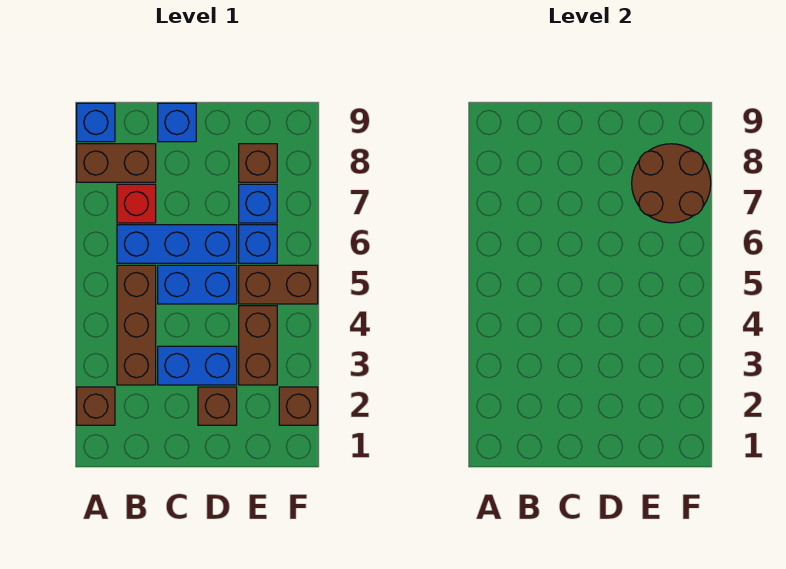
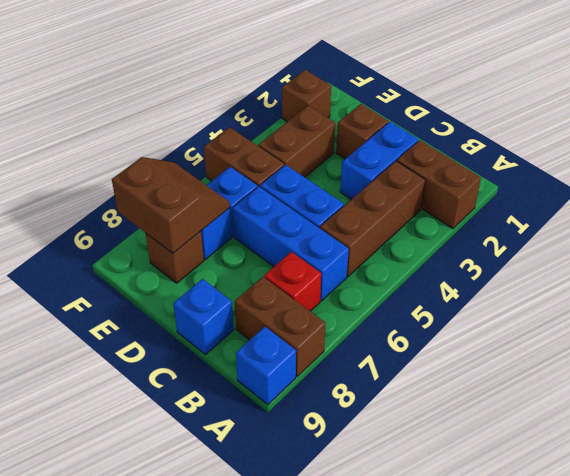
brown 1x1 brick [77,387,115,425] -> brown 1x2 brick [397,140,481,229]
blue 1x2 brick [158,346,237,385] -> blue 1x2 brick turned to [340,122,418,199]
brown 2x2 round brick [632,144,711,223] -> brown 2x2 slope [112,157,230,253]

